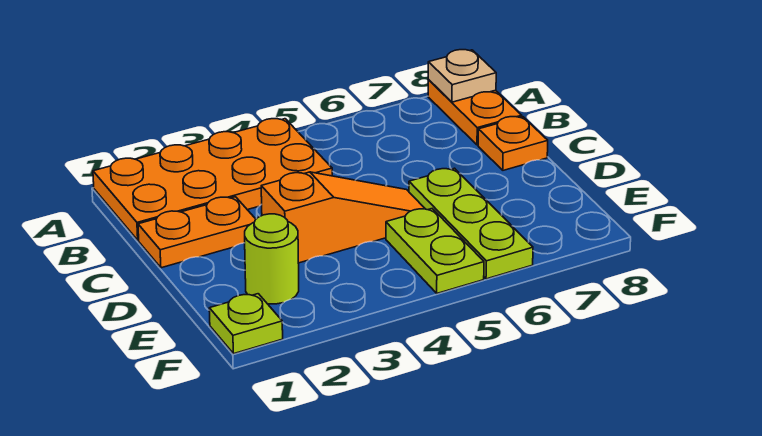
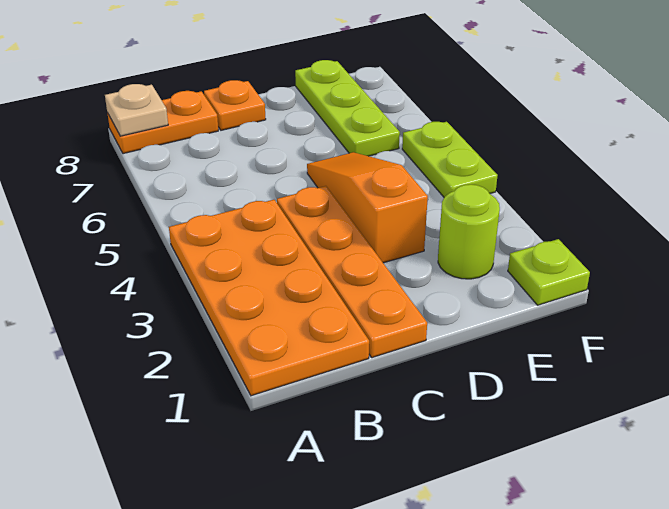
orange 1x2 plate [138,197,256,268] -> orange 1x4 plate [277,186,427,358]
lime 1x3 plate [409,168,533,279] -> lime 1x3 plate turned to [295,60,400,156]
lime 1x2 plate [386,209,484,293] -> lime 1x2 plate turned to [402,122,498,197]

